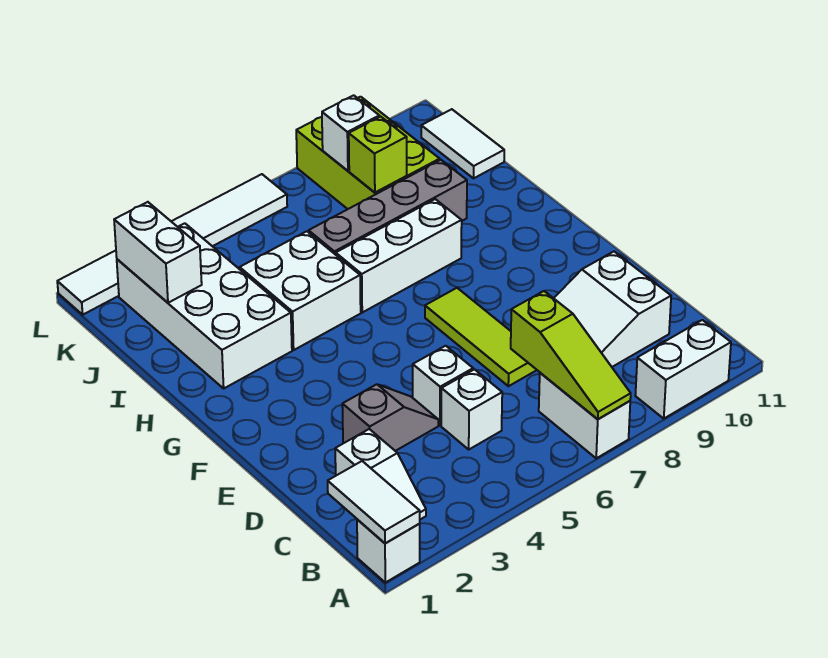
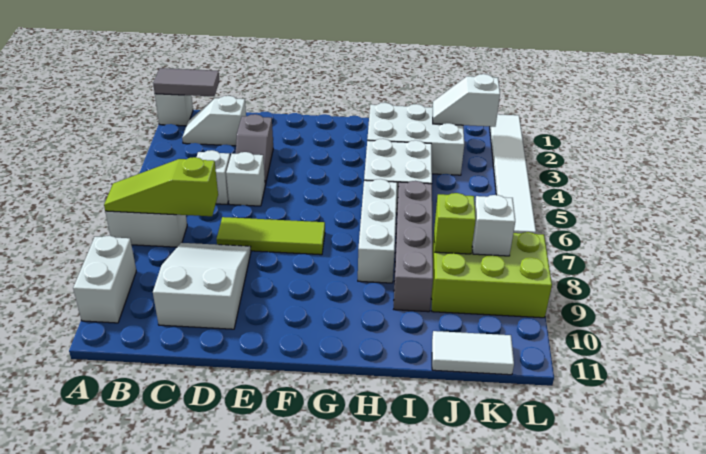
white 1x2 tile [328,461,420,543] -> grey 1x2 tile [153,68,219,96]
white 2x4 brick [117,223,292,388] -> white 2x3 brick [367,103,464,175]
white 1x2 brick [114,202,202,303] -> white 1x2 slope [433,74,500,127]

